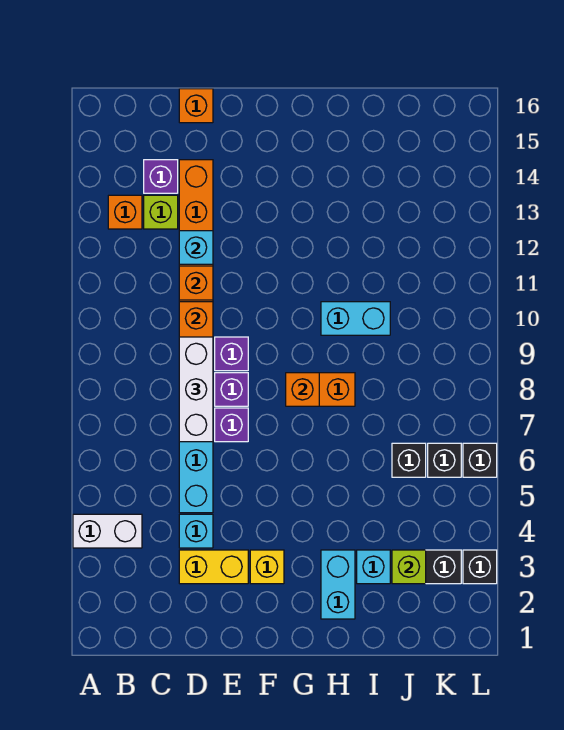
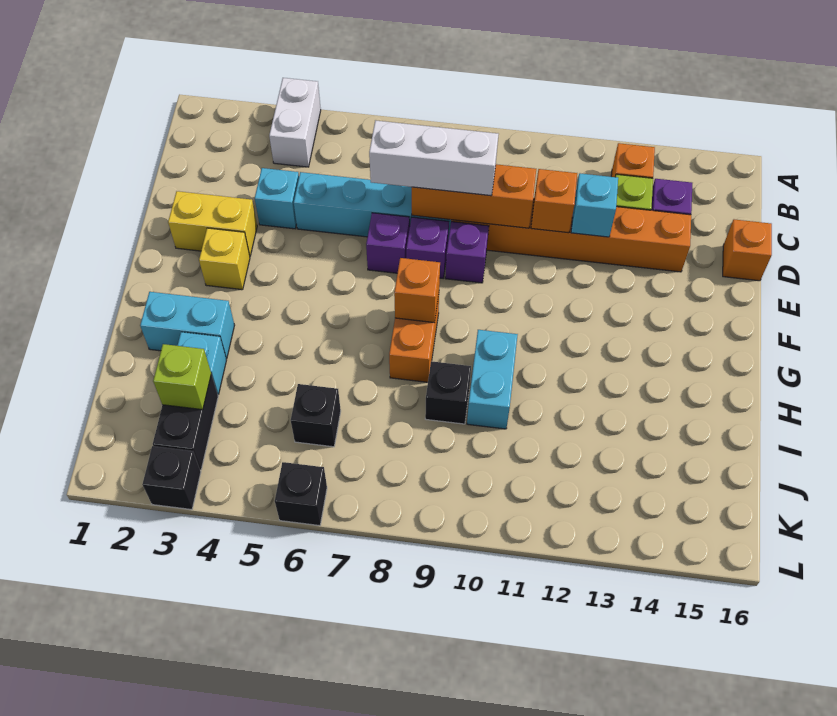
yellow 1x2 brick [179,550,248,584] -> yellow 1x2 brick turned to [168,191,257,256]
black 1x1 brick [428,443,461,477] -> black 1x1 brick moved to [425,361,471,424]

